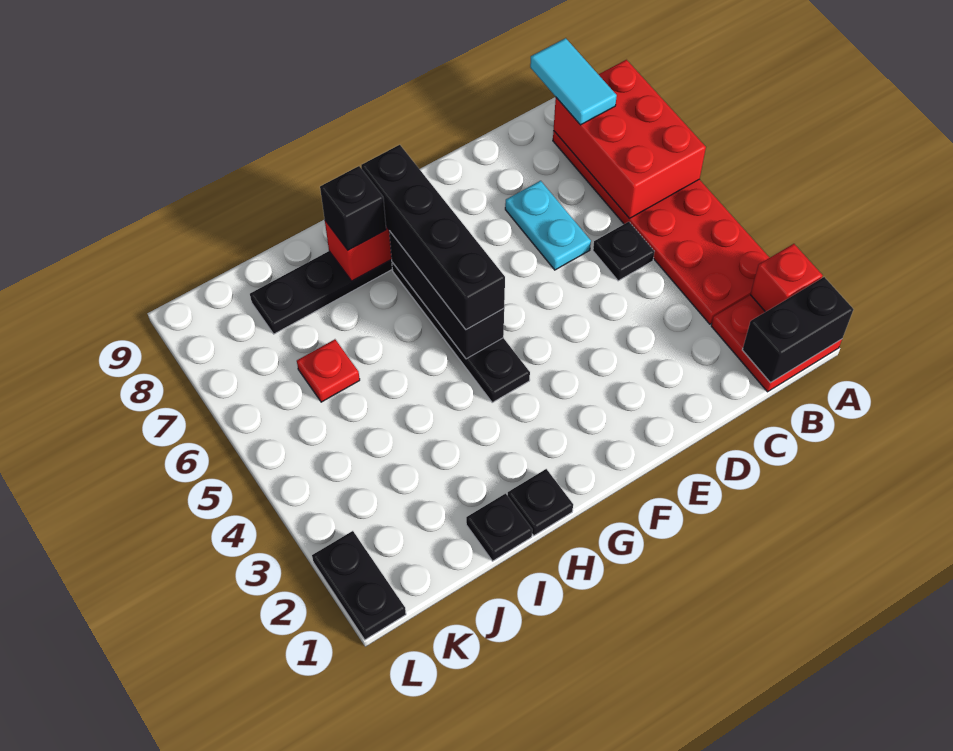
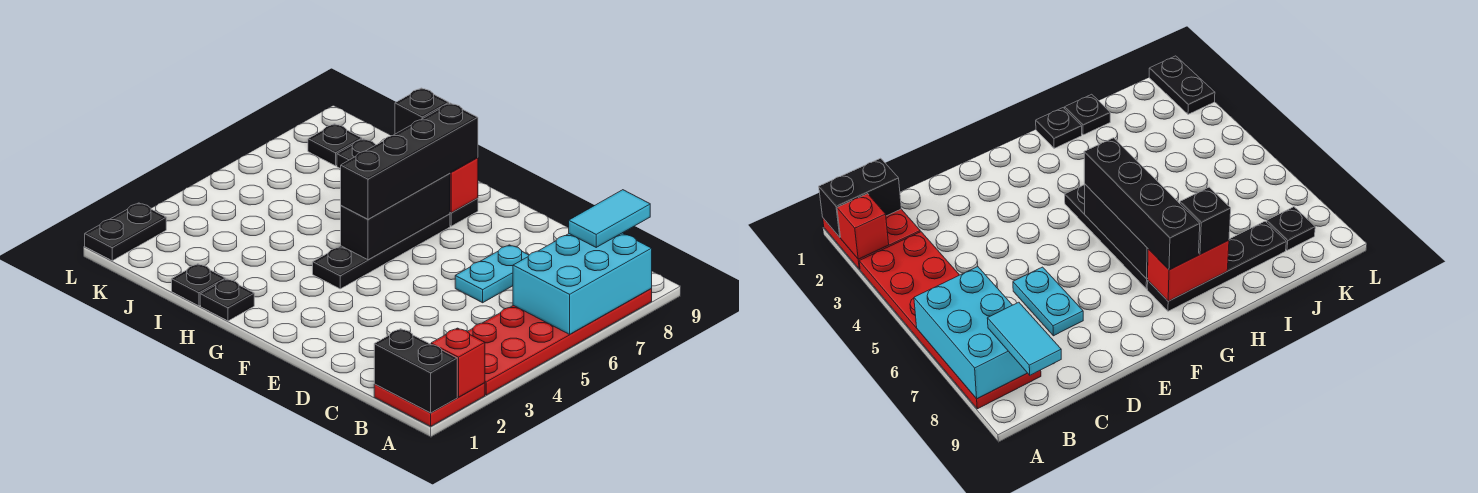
red 2x3 brick [554,60,706,218] -> cyan 2x3 brick [513,233,652,334]
black 1x1 plate [593,222,654,281] -> black 1x1 plate moved to [308,124,362,166]
red 1x1 plate [297,339,360,402] -> none

